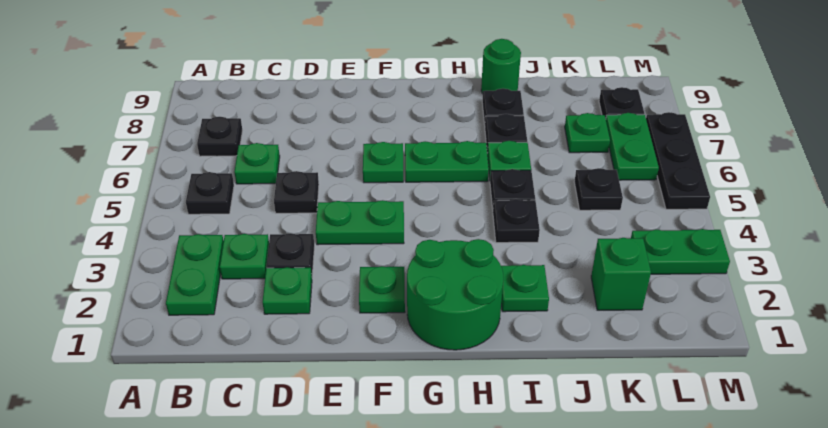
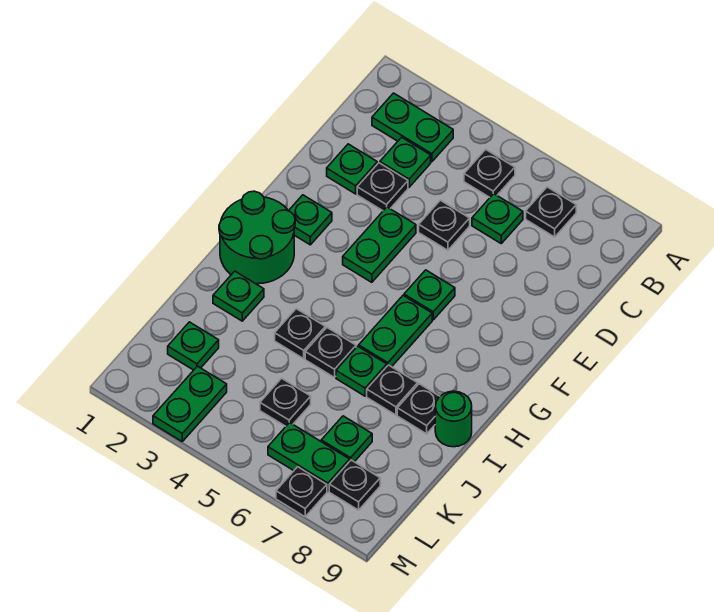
green 1x1 brick [591,238,651,310] -> green 1x1 plate [168,322,219,370]
black 1x3 plate [646,112,710,209] -> black 1x1 plate [276,467,327,517]

